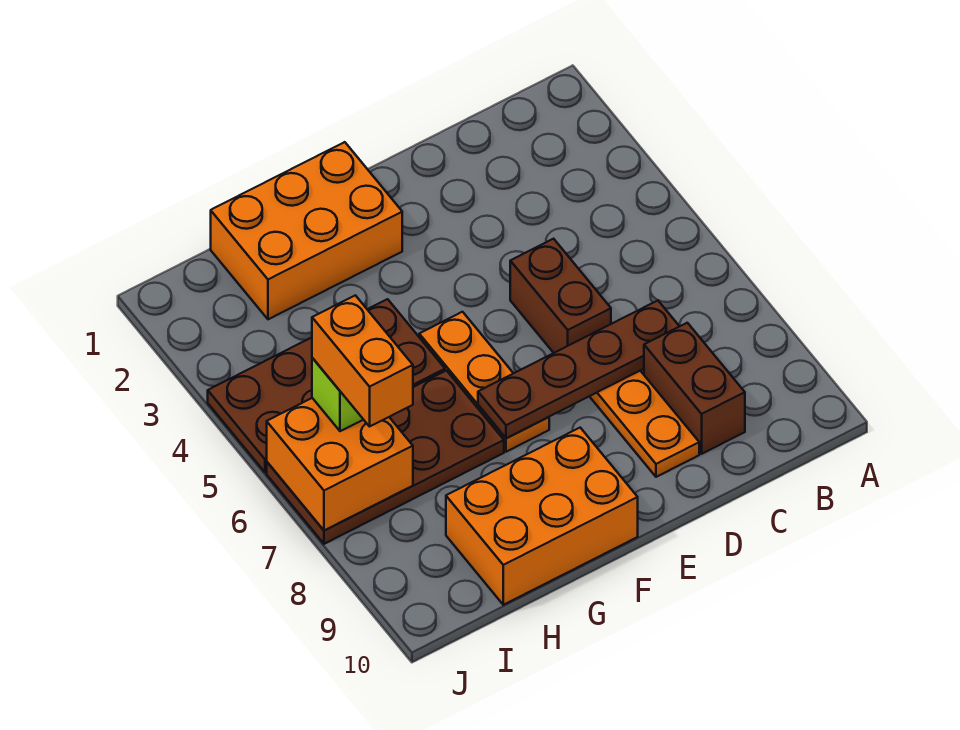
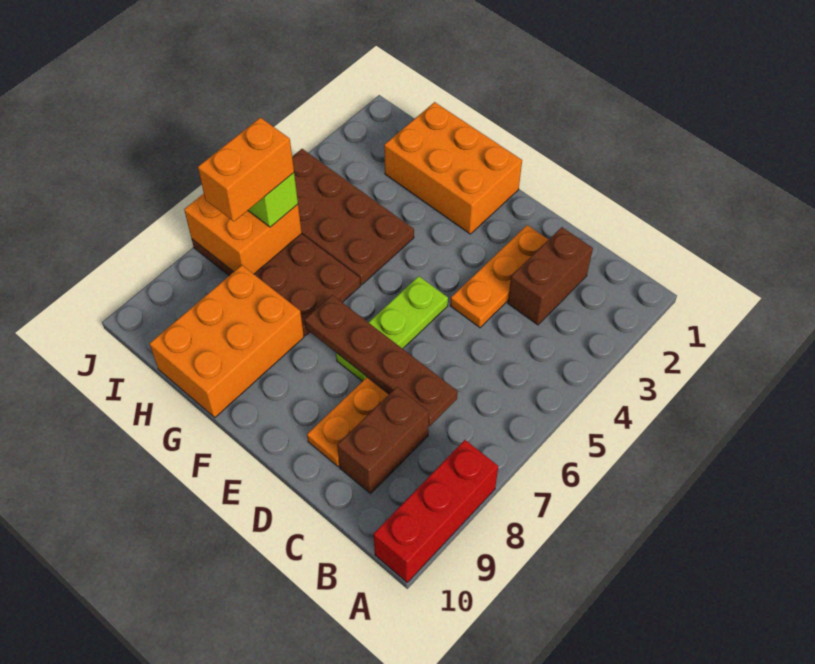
none -> red 1x3 brick [374,440,498,582]
brown 1x2 brick [510,239,611,353] -> brown 1x2 brick moved to [508,227,593,325]
none -> lime 1x3 plate [336,276,448,381]
orange 1x3 plate [419,312,549,452] -> orange 1x3 plate moved to [450,225,548,328]
orange 2x3 brick [446,428,638,605] -> orange 2x3 brick turned to [149,265,304,418]

